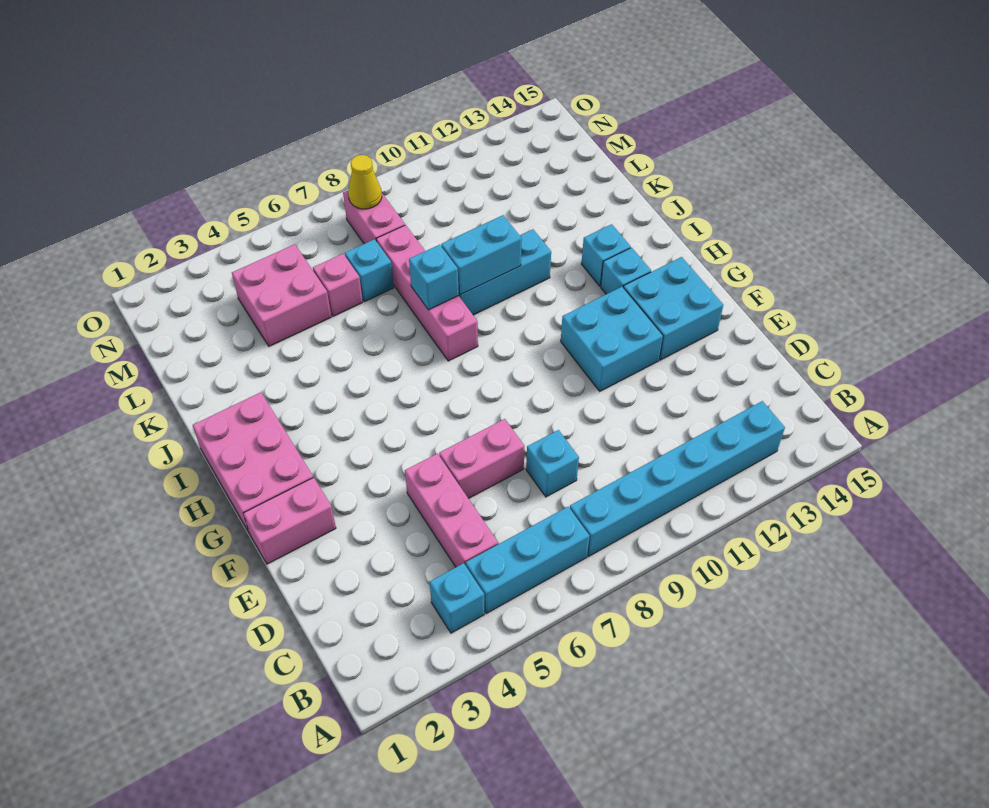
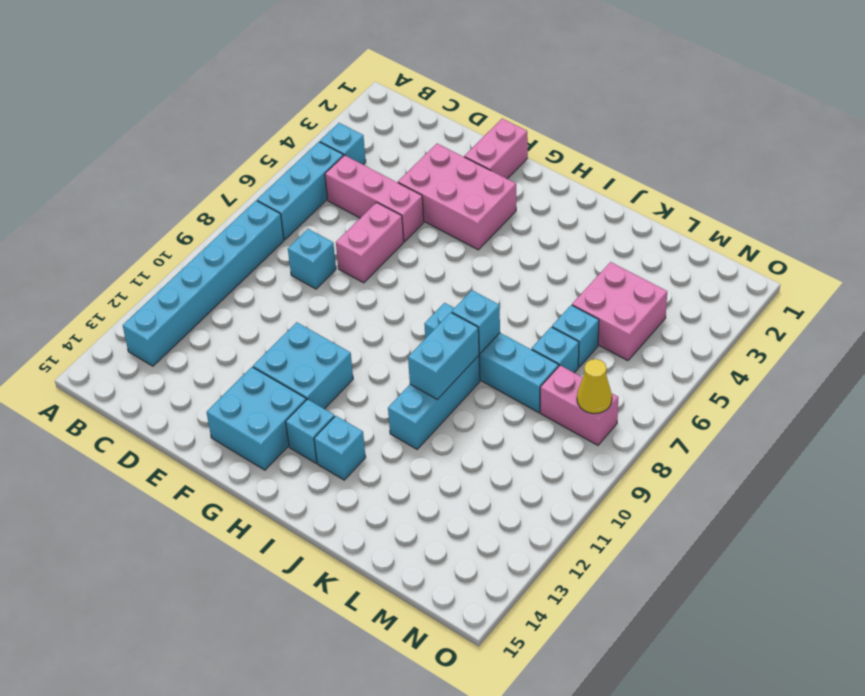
pink 2x3 brick [193,392,313,534] -> pink 2x3 brick moved to [398,144,516,250]
pink 1x4 brick [376,225,478,361] -> cyan 1x4 brick [424,303,559,412]
pink 1x1 brick [313,254,363,316] -> cyan 1x1 brick [552,305,599,367]

